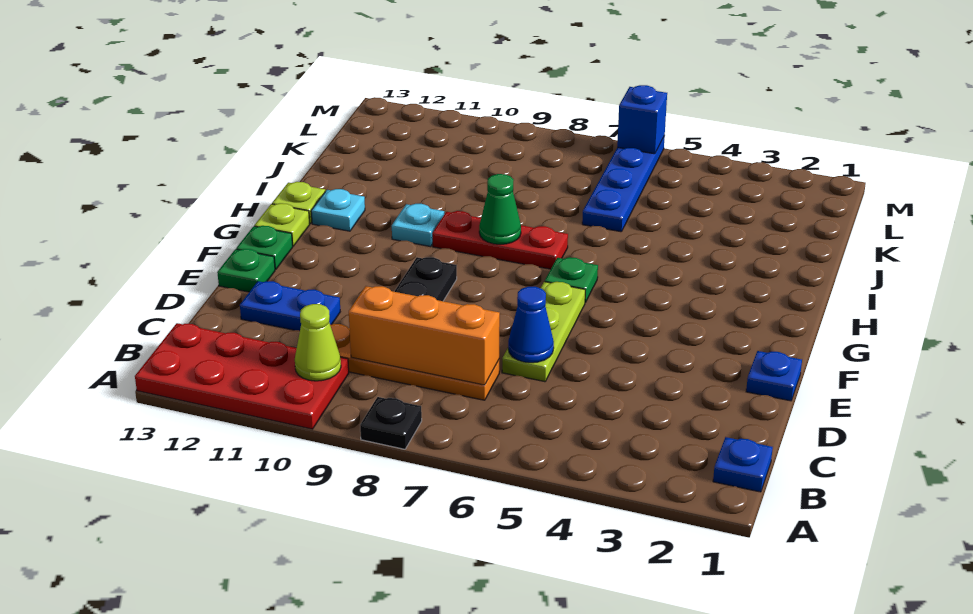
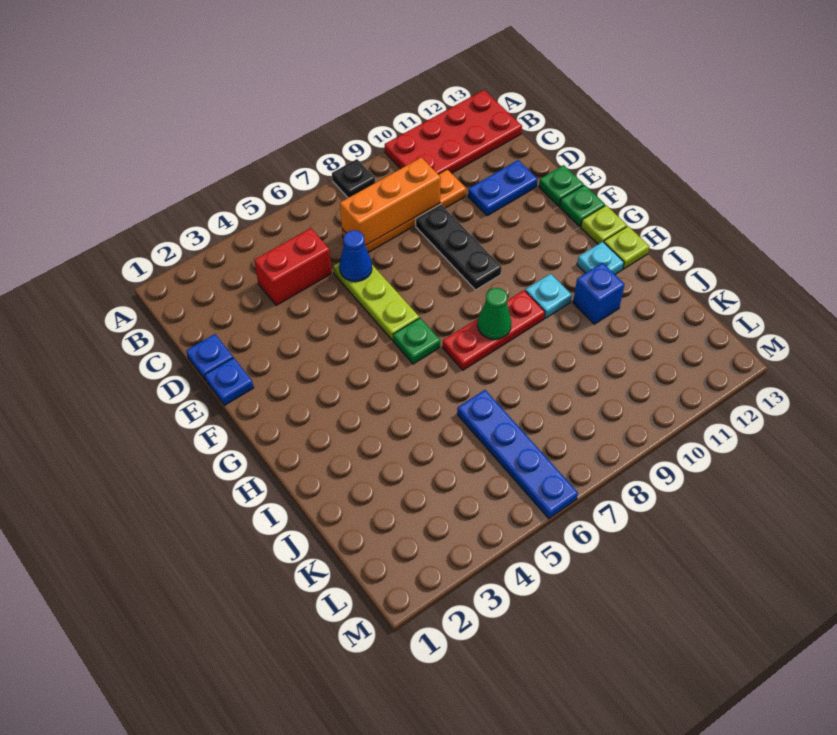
blue 1x1 plate [713,437,773,492] -> blue 1x1 plate moved to [186,334,233,380]
lime 1x1 cone [295,304,341,381] -> none
none -> red 1x2 brick [254,228,332,305]
blue 1x1 brick [617,85,667,154] -> blue 1x1 brick moved to [573,263,625,324]

